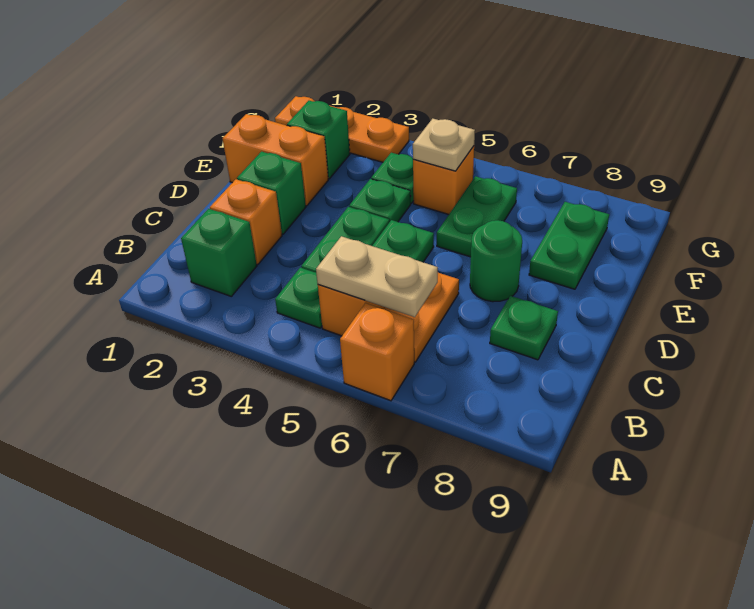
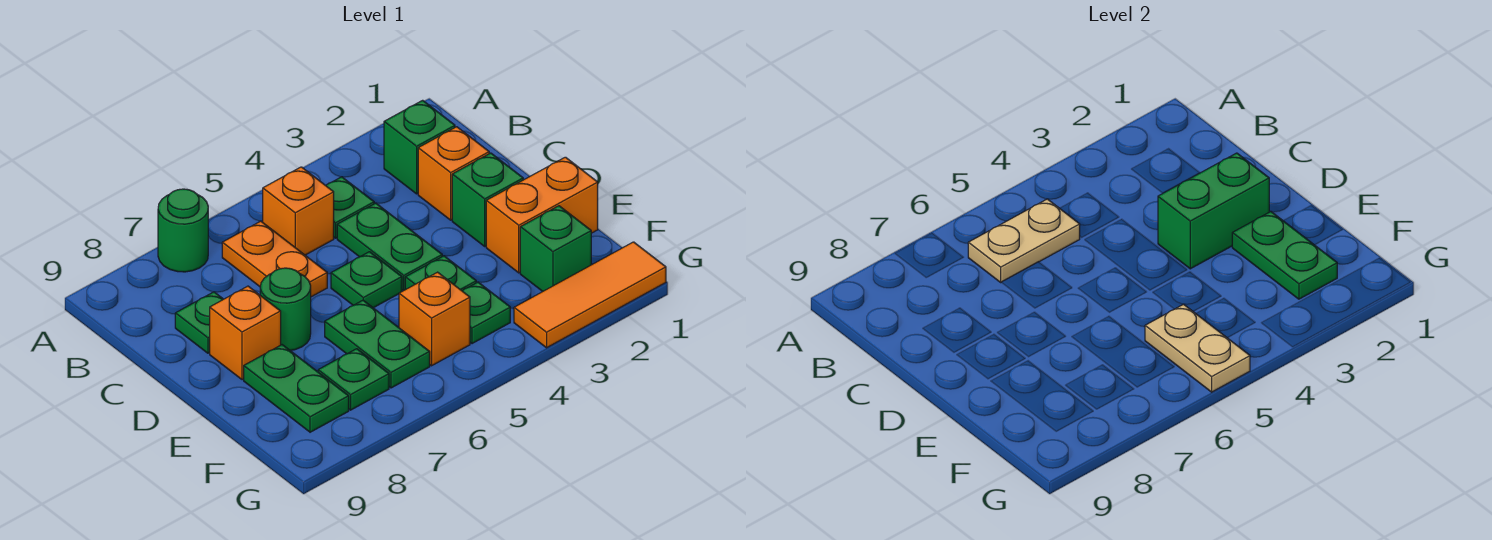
orange 1x1 brick [340,303,414,401] -> orange 1x1 brick moved to [210,286,281,380]
none -> green 1x1 round brick [158,189,208,272]
none -> green 1x2 brick [1158,153,1269,269]
none -> green 1x2 plate [1232,211,1337,299]
tan 1x1 plate [413,119,475,171] -> tan 1x2 plate [1145,304,1250,392]
none -> green 1x1 plate [318,349,389,410]
orange 1x3 plate [275,96,409,162] -> orange 1x3 tile [514,242,666,348]

